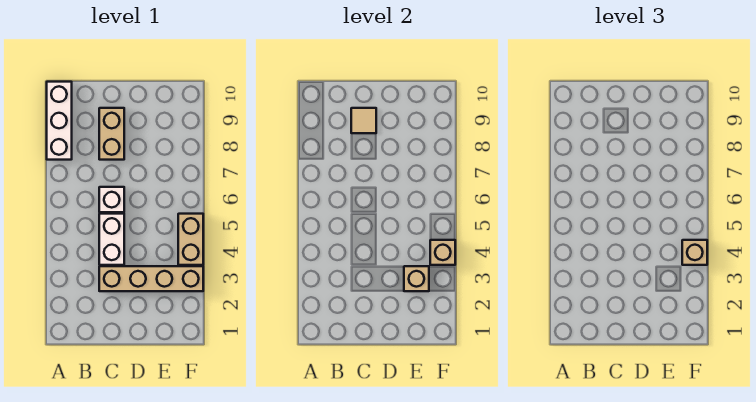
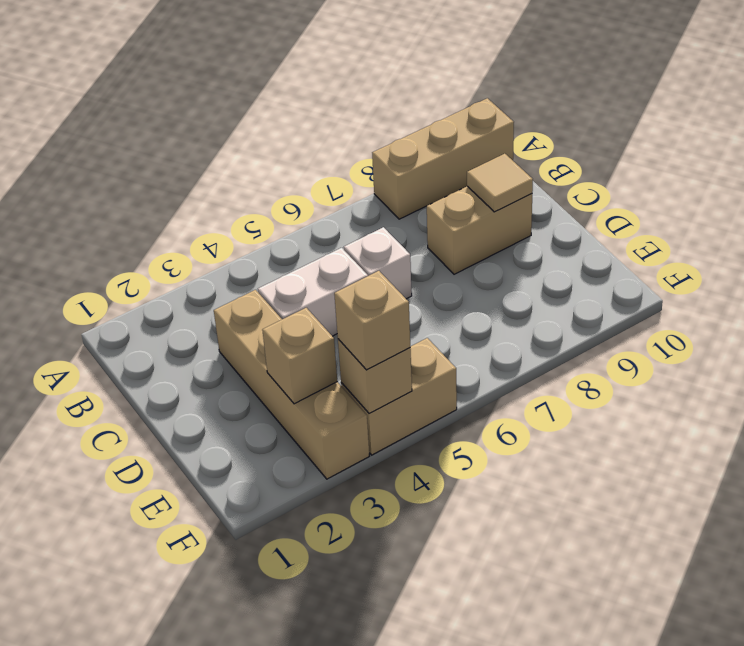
white 1x3 brick [47,82,72,160] -> tan 1x3 brick [372,98,514,219]

